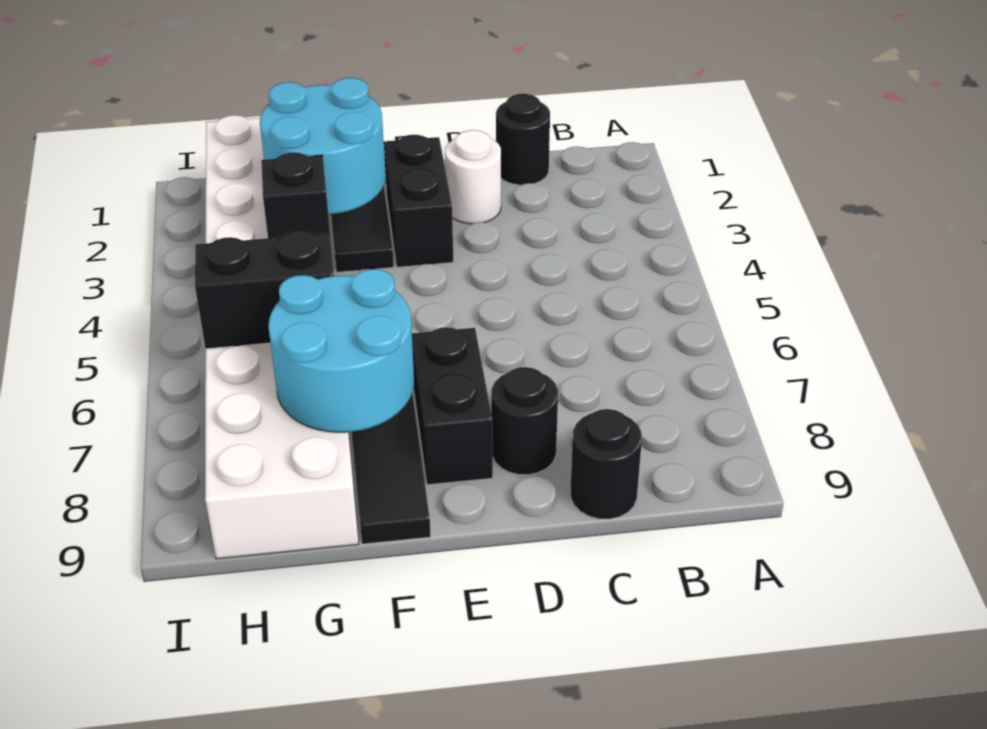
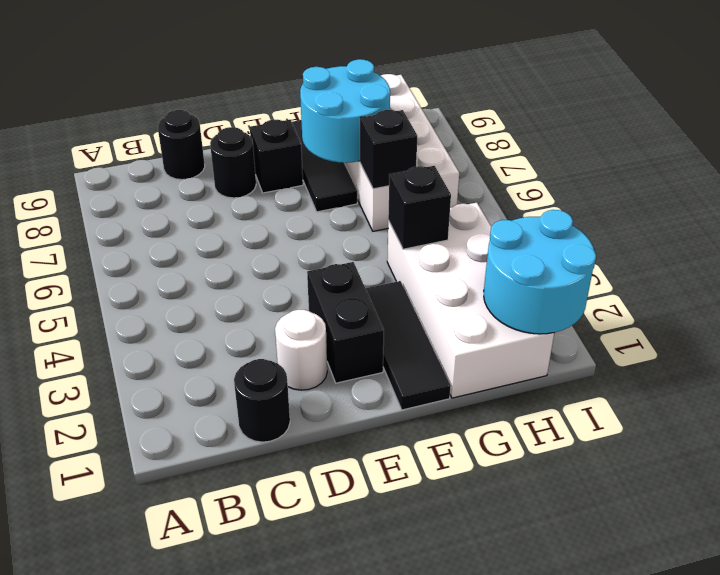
black 1x2 brick [412,327,493,485] -> black 1x1 brick [250,120,303,193]
cyan 2x2 round brick [260,78,385,214] -> cyan 2x2 round brick moved to [484,210,596,334]
black 1x2 brick [195,232,334,349] -> black 1x1 brick [360,110,418,189]

